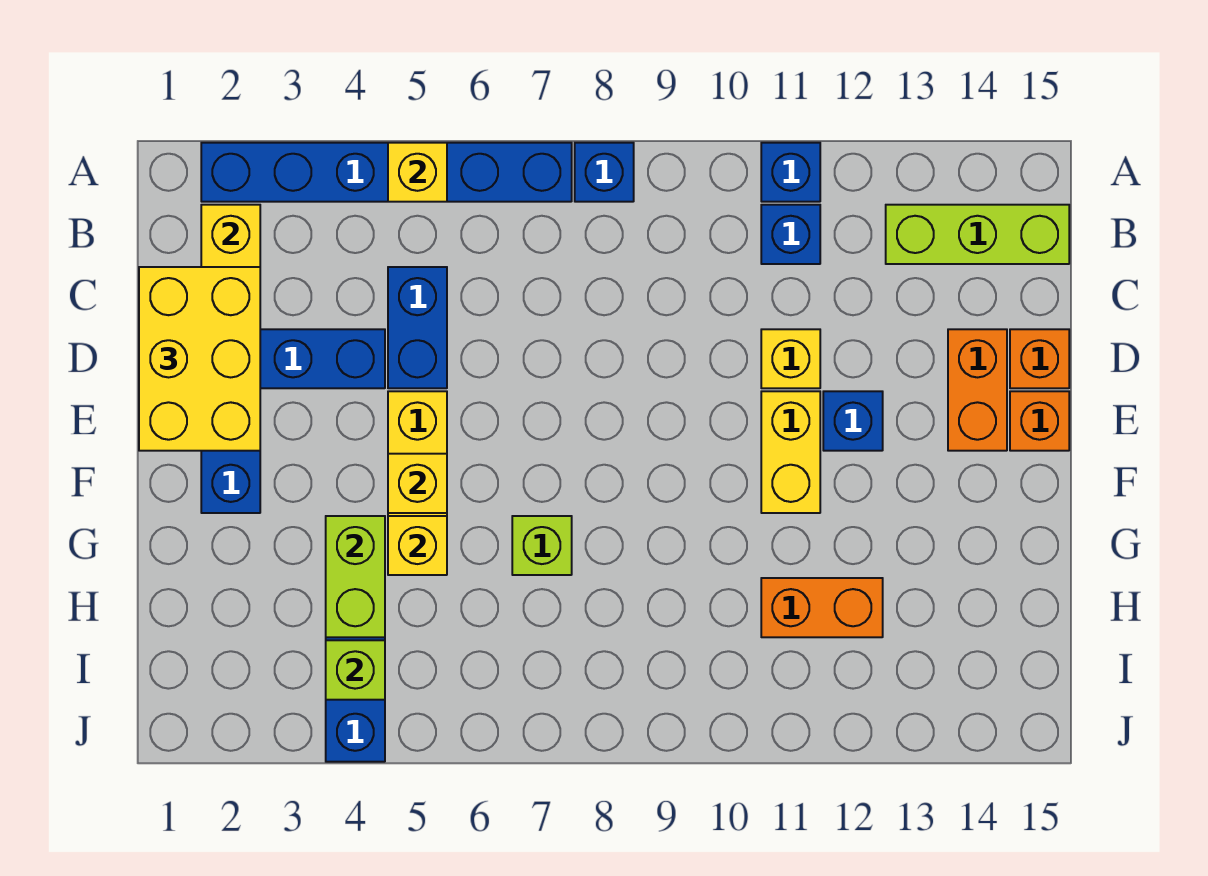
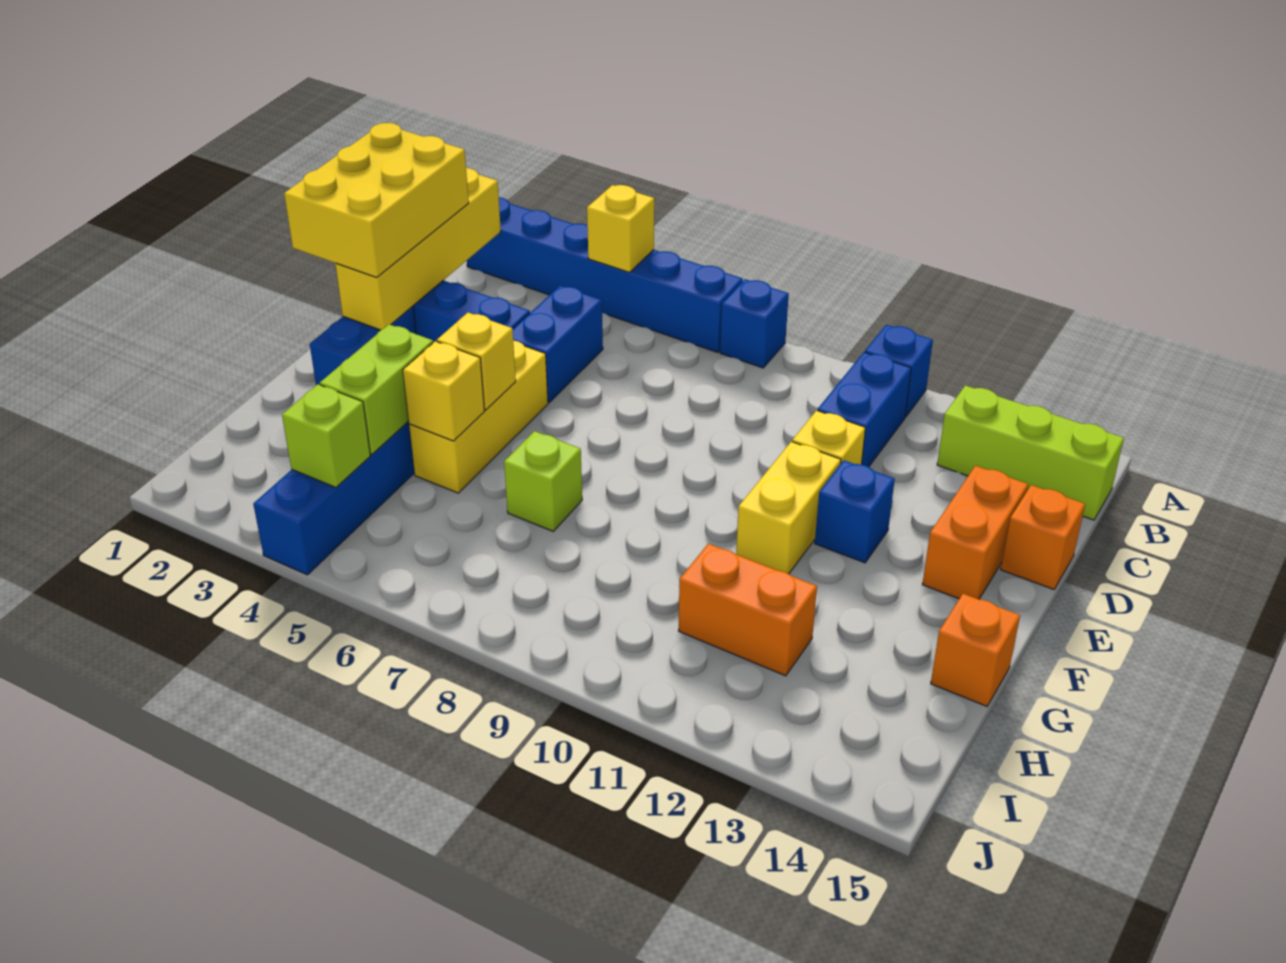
blue 1x1 brick [761,205,820,264] -> blue 1x2 brick [817,352,911,467]
orange 1x1 brick [1010,391,1069,451] -> orange 1x1 brick moved to [931,594,1020,706]

